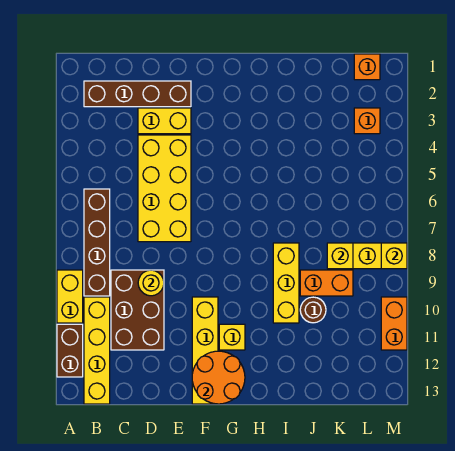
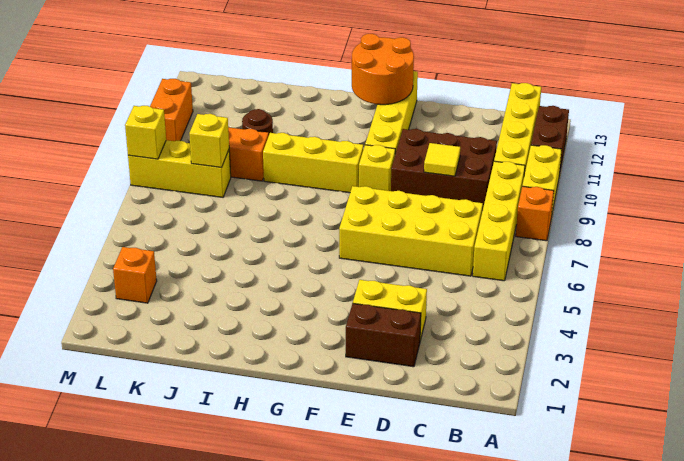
brown 1x4 brick [84,81,191,107] -> brown 1x2 brick [346,303,421,367]
brown 1x4 brick [84,189,110,296] -> yellow 1x4 brick [473,161,525,281]
brown 2x3 brick [111,270,164,350] -> brown 2x3 brick turned to [391,129,497,210]
yellow 2x4 brick [138,135,191,242] -> yellow 2x4 brick turned to [339,186,483,276]
yellow 1x1 round brick [138,270,164,296] -> yellow 1x1 tile [424,143,460,176]
yellow 1x1 brick [219,324,245,350] -> yellow 1x1 brick moved to [359,145,395,191]
yellow 1x3 brick [273,243,299,323] -> yellow 1x3 brick turned to [263,133,363,193]
orange 1x1 brick [354,54,380,80] -> orange 1x1 brick moved to [516,186,554,241]

